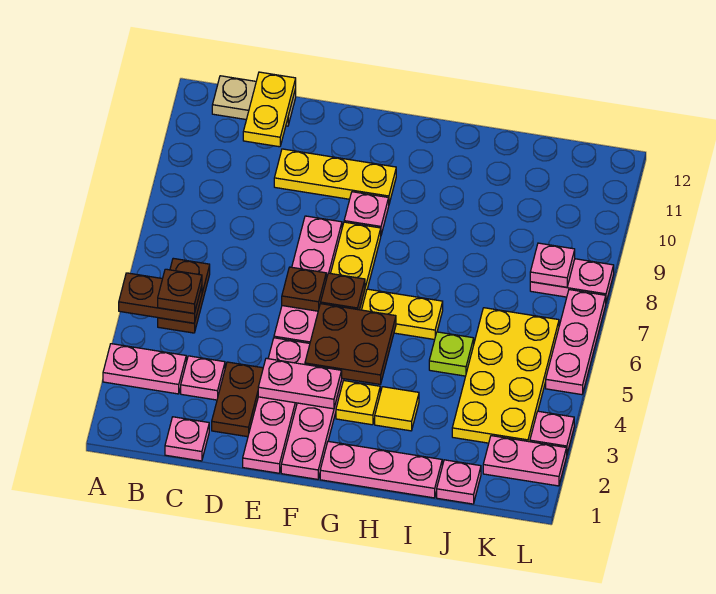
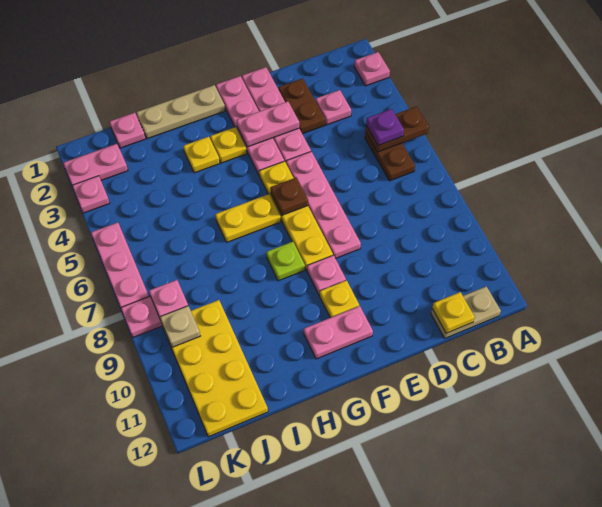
pink 1x2 plate [103,344,186,394] -> pink 1x2 plate moved to [304,306,373,359]
brown 1x1 plate [158,269,202,314] -> purple 1x1 plate [366,109,404,145]
pink 1x1 plate [165,417,209,461] -> pink 1x1 plate moved to [354,52,390,86]
yellow 1x2 plate [243,72,296,147] -> yellow 1x1 plate [432,292,475,333]
yellow 1x3 plate [274,149,396,204] -> yellow 1x1 plate [319,280,359,318]
brown 1x1 plate [282,267,326,311] -> none
brown 2x2 plate [305,304,396,384] -> none
pink 1x3 plate [320,441,442,498] -> tan 1x3 plate [136,85,225,139]
yellow 1x1 tile [375,387,419,431] -> yellow 1x1 plate [183,137,220,173]
lime 1x1 plate [429,332,474,376] -> lime 1x1 plate moved to [266,242,305,281]
yellow 2x4 plate [452,308,559,443] -> yellow 2x4 plate moved to [162,300,268,437]
none -> tan 1x1 plate [160,306,200,347]

